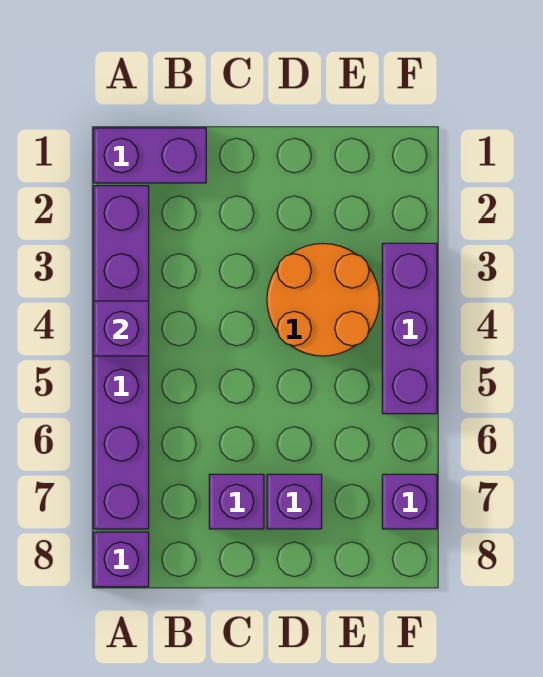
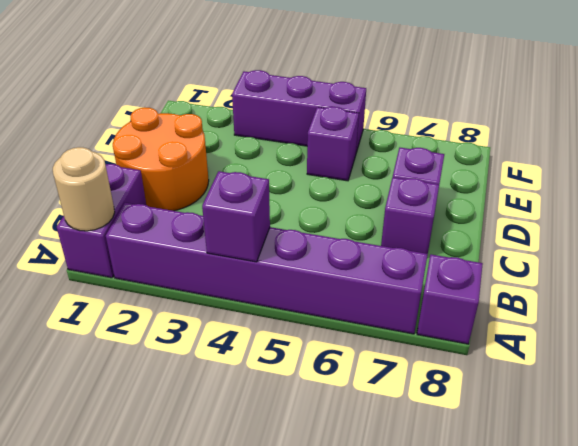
none -> tan 1x1 round brick [53,147,115,231]
orange 2x2 round brick [267,244,379,356] -> orange 2x2 round brick moved to [113,107,209,211]
purple 1x1 brick [382,474,437,529] -> purple 1x1 brick moved to [307,107,359,181]

